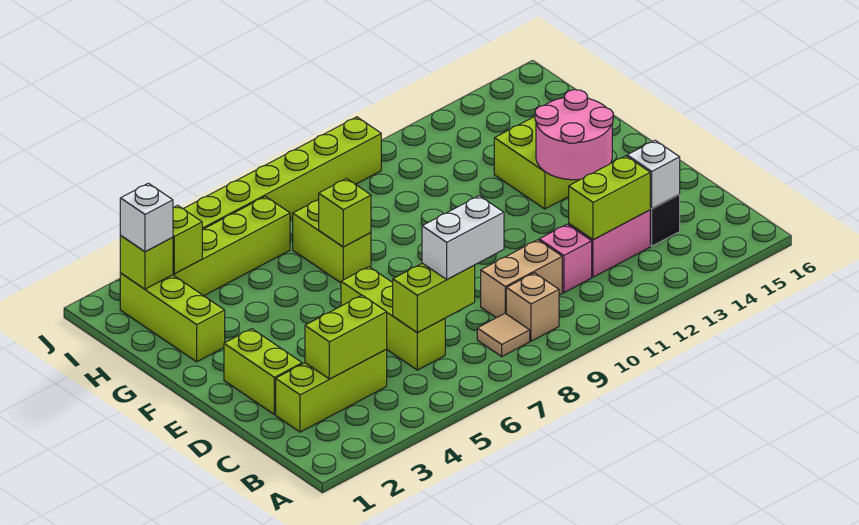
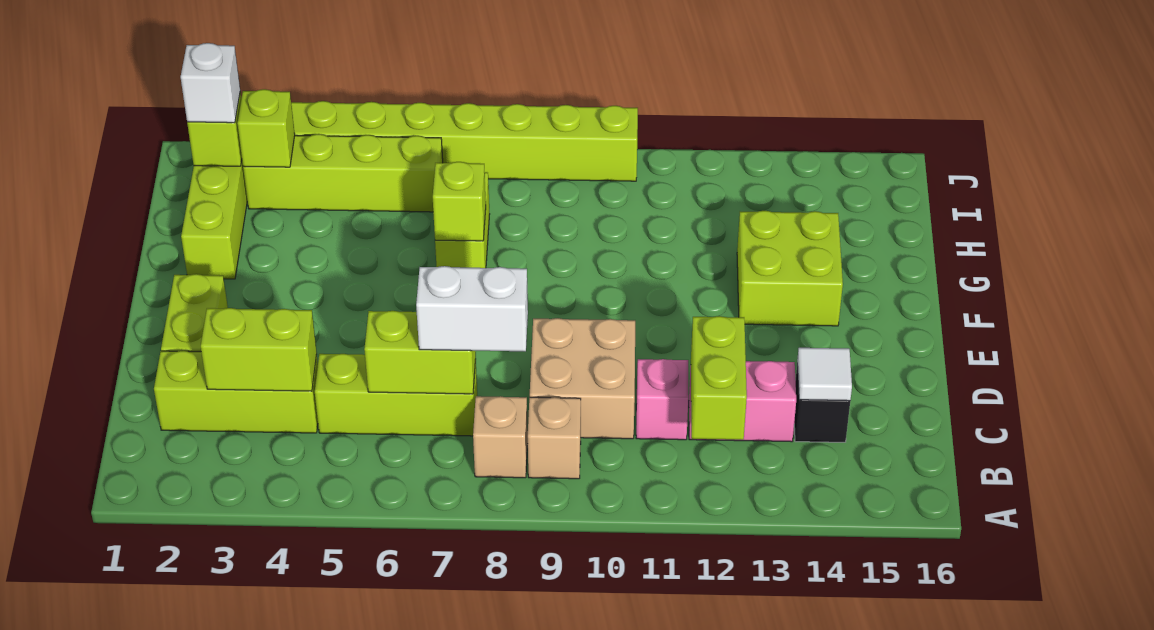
tan 1x1 tile [477,314,530,357] -> tan 1x1 brick [473,396,528,478]
lime 1x3 brick [341,267,445,370] -> lime 1x3 brick turned to [315,354,477,436]
tan 1x2 brick [481,240,562,318] -> tan 2x2 brick [530,318,635,439]
lime 1x2 brick [569,156,650,240] -> lime 1x2 brick turned to [691,316,747,440]
white 1x1 brick [627,140,680,209] -> white 1x1 tile [797,348,852,401]
pink 2x2 round brick [535,90,613,180] -> none

